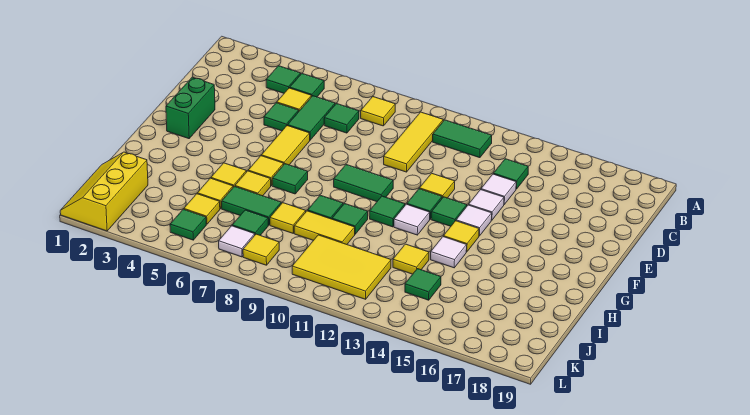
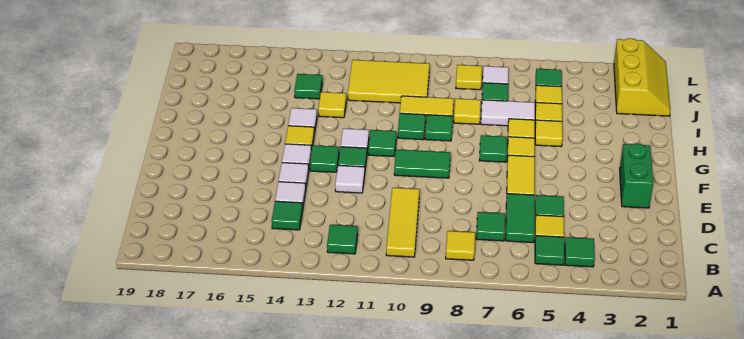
green 1x2 tile [433,120,492,158] -> green 1x1 tile [327,225,358,254]
yellow 1x1 tile [420,173,455,198] -> white 1x1 tile [335,165,365,193]
green 1x2 tile [222,186,281,225] -> white 1x2 tile [481,100,535,126]

